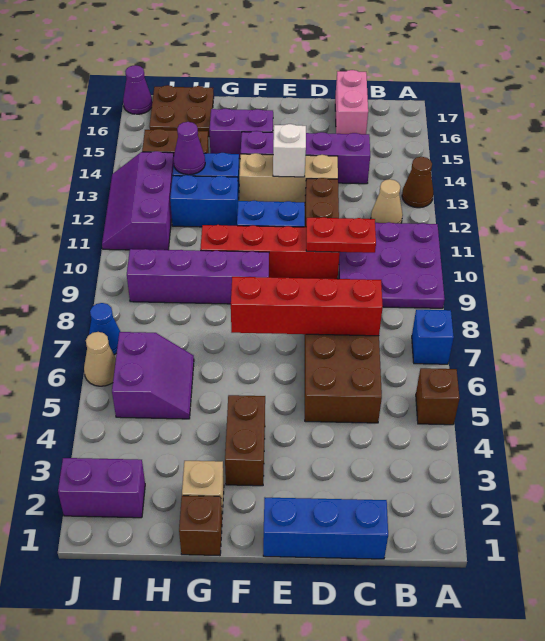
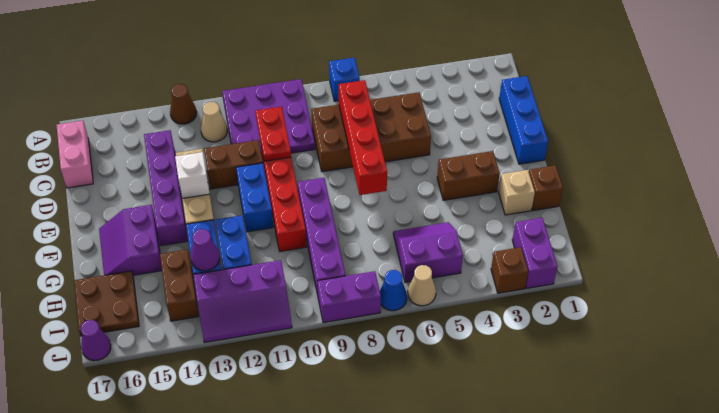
brown 1x1 brick [416,368,460,425] -> brown 1x1 brick moved to [491,247,528,293]
pink 1x2 brick [335,70,368,134] -> pink 1x2 brick turned to [57,121,93,188]
none -> purple 1x2 brick [317,271,381,323]

